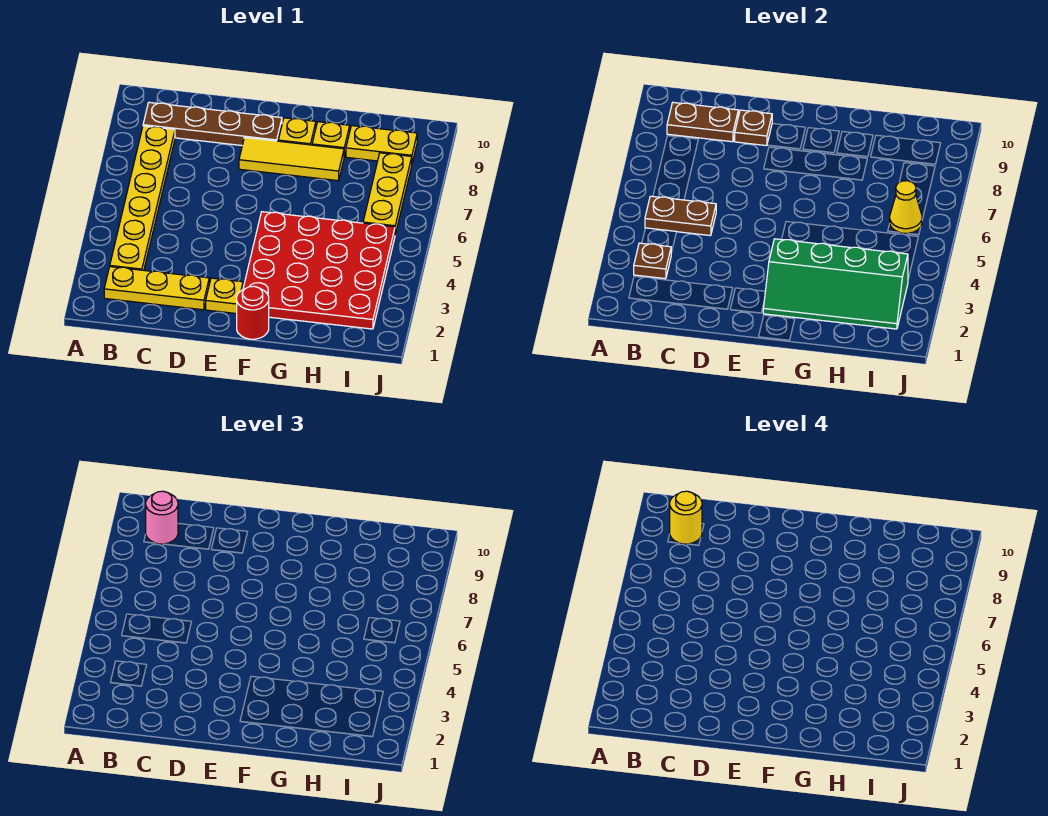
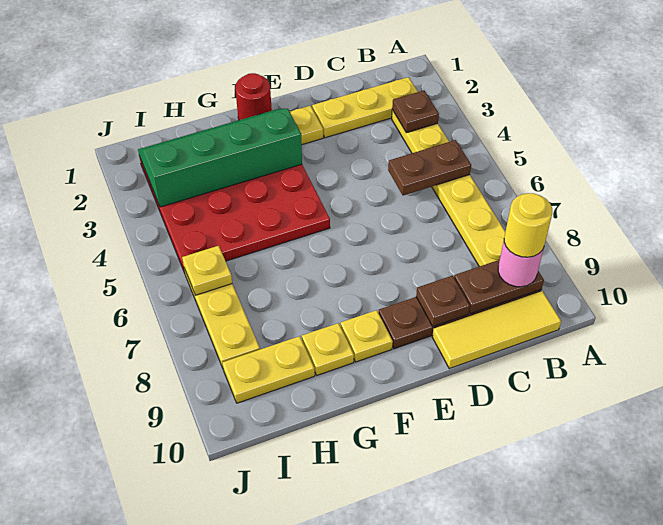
yellow 1x3 tile [239,138,344,181] -> yellow 1x3 tile moved to [432,291,561,369]
yellow 1x1 cone [890,181,922,233] -> yellow 1x1 plate [182,246,232,295]

